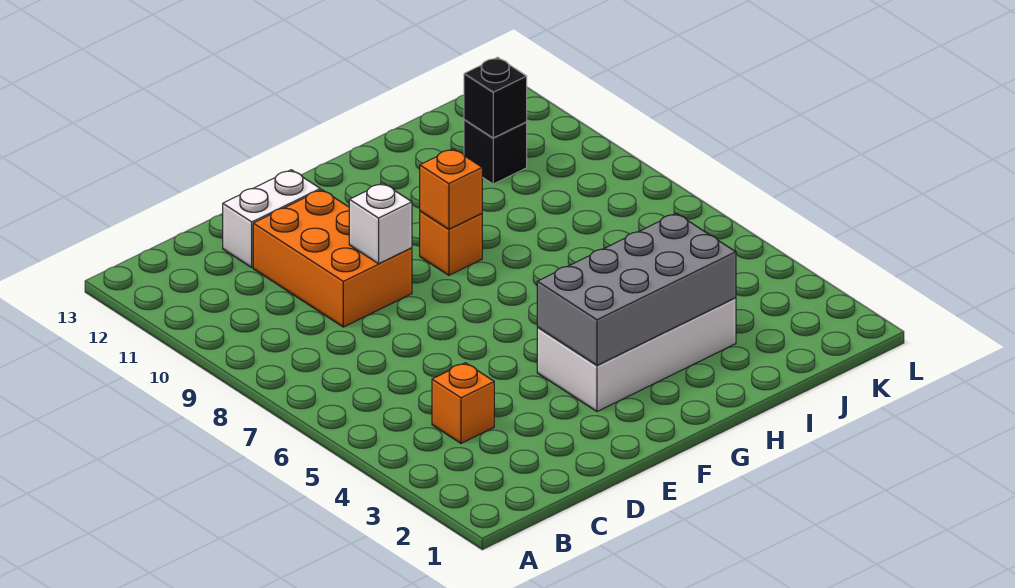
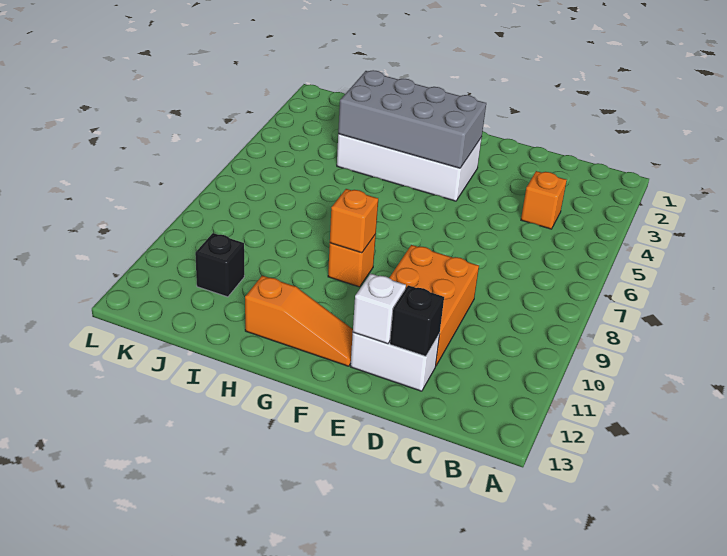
white 1x1 brick [349,183,412,264] -> white 1x1 brick moved to [353,274,406,344]
none -> orange 1x3 slope [245,276,353,366]
black 1x1 brick [464,57,527,138] -> black 1x1 brick moved to [390,285,444,356]

